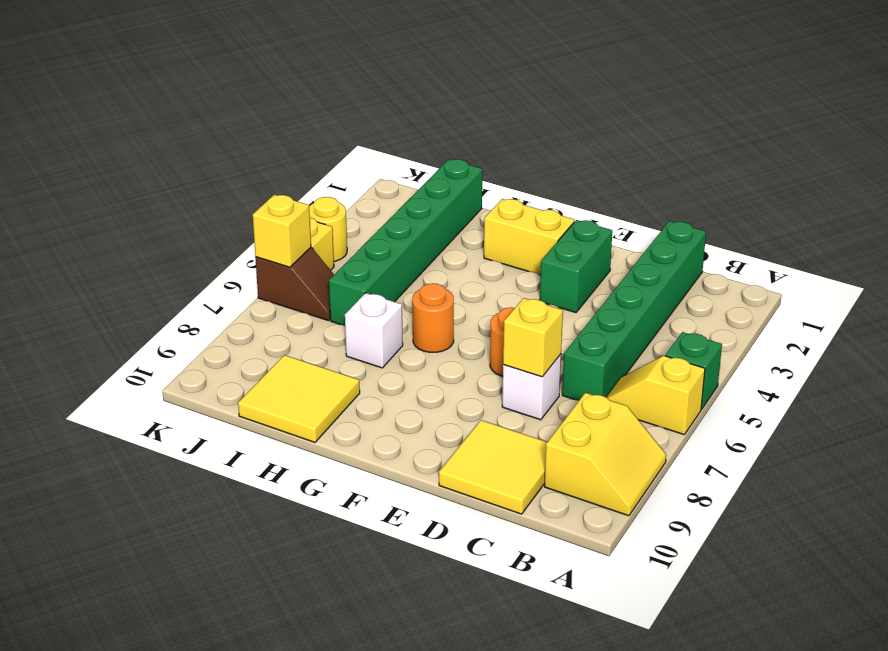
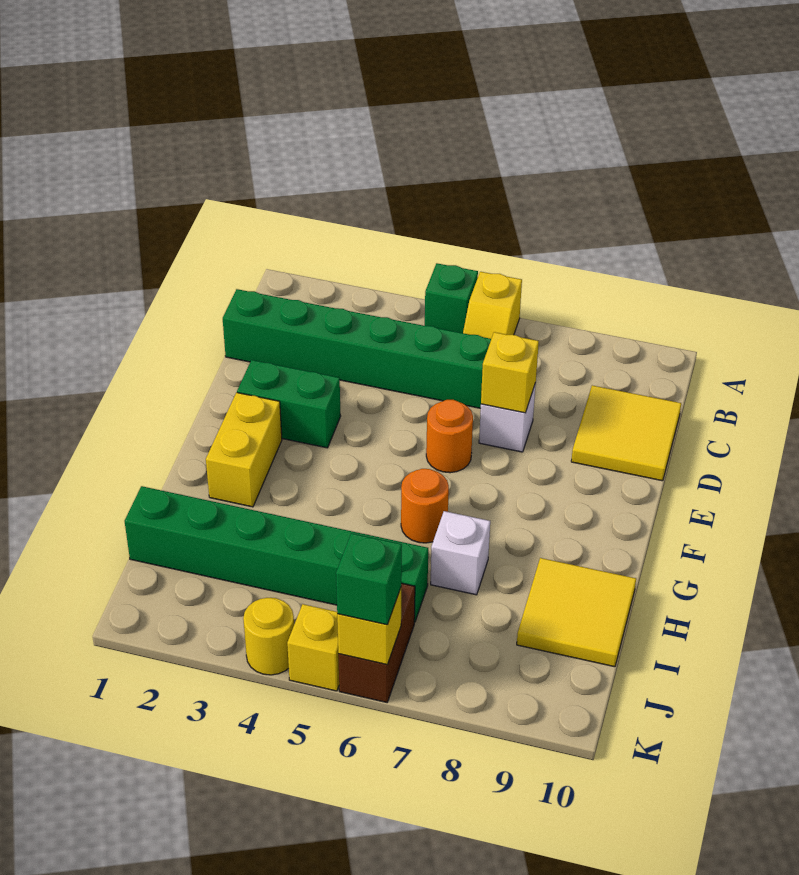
yellow 2x2 slope [545,393,666,516] -> none
brown 1x2 slope [255,248,334,321] -> brown 1x2 brick [338,583,415,702]
none -> green 1x1 brick [336,533,402,625]

